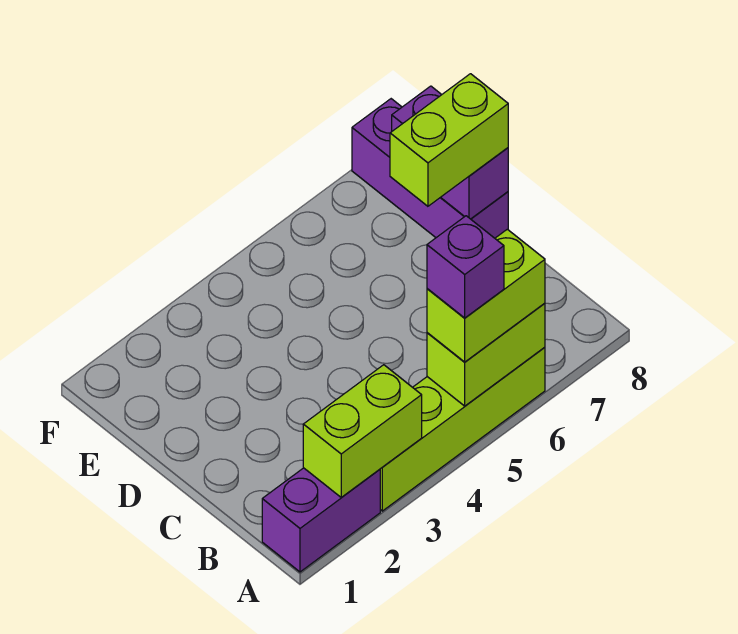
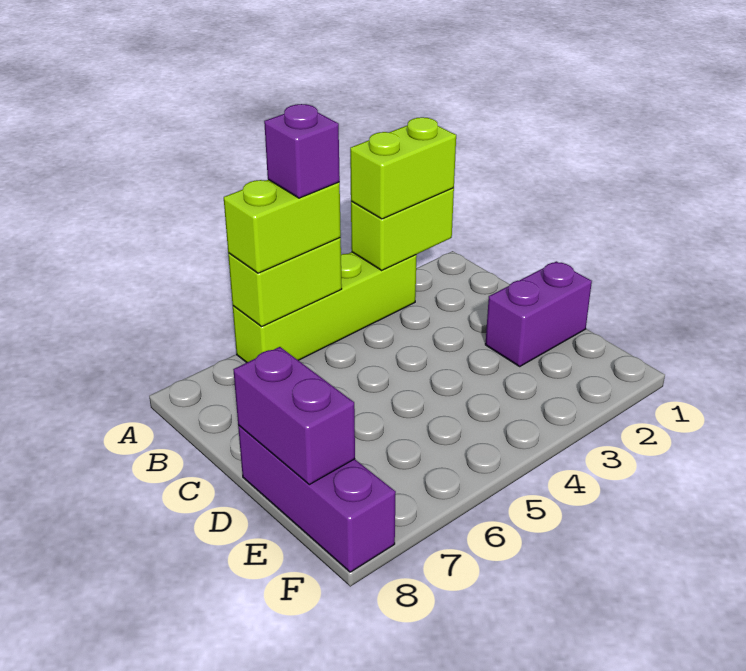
purple 1x2 brick [262,468,380,572] -> purple 1x2 brick moved to [485,261,592,366]
lime 1x2 brick [390,74,508,206] -> lime 1x2 brick moved to [350,117,456,219]

